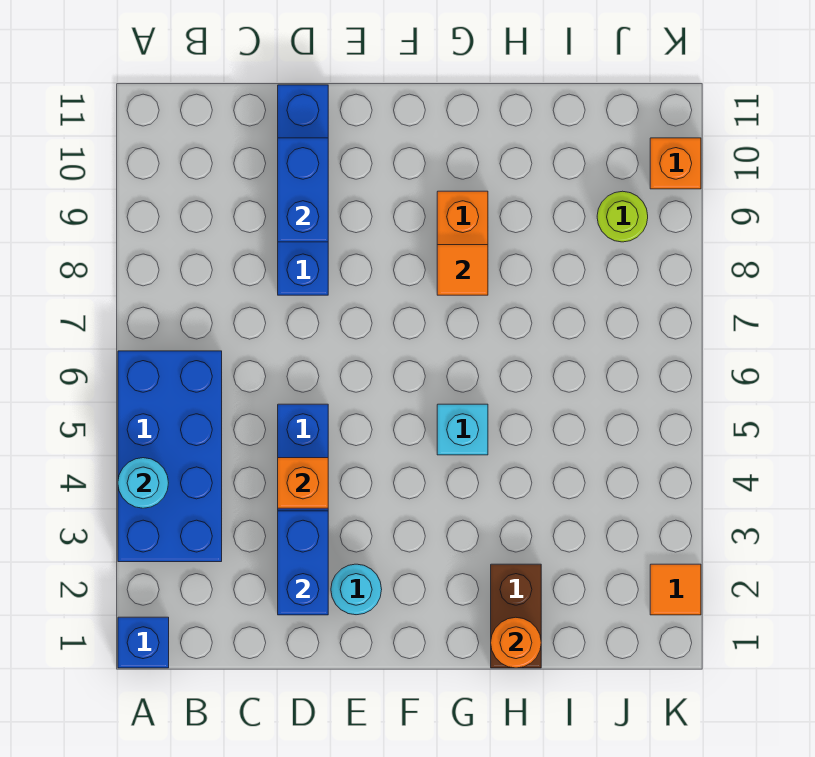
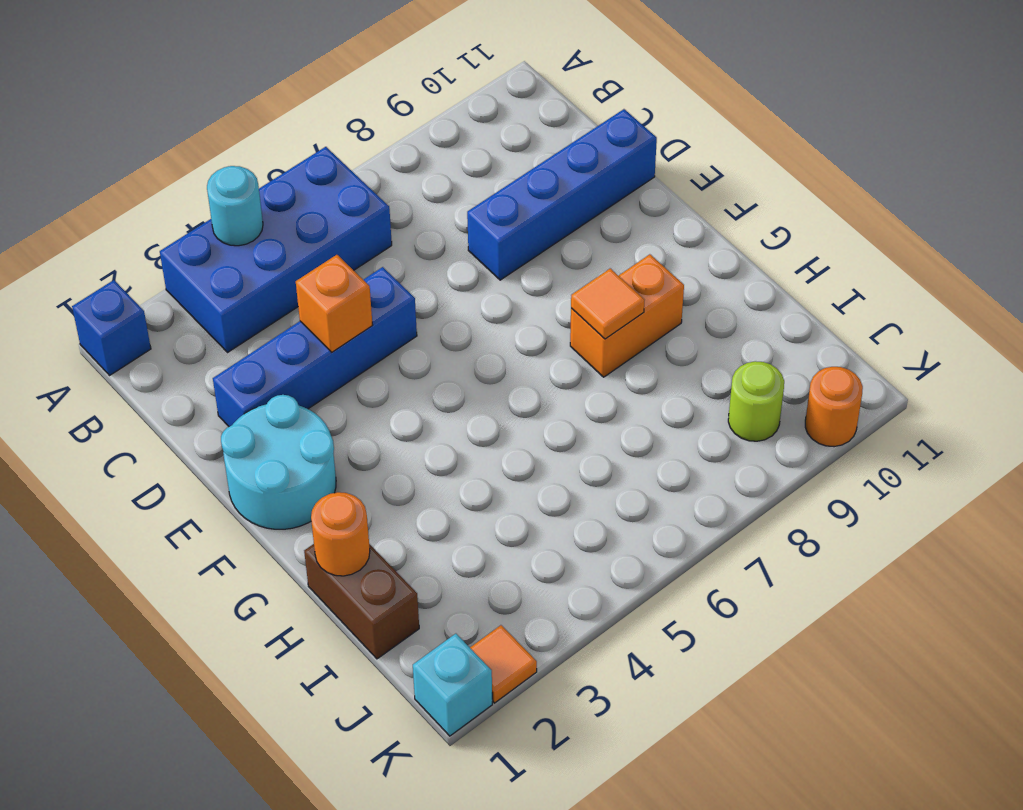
blue 1x2 brick [278,511,328,615] -> none
blue 1x2 brick [278,138,328,242] -> none
cyan 1x1 round brick [331,564,382,615] -> cyan 2x2 round brick [221,395,336,529]
cyan 1x1 brick [437,404,488,455] -> cyan 1x1 brick moved to [413,634,492,736]
brown 1x2 brick [491,564,541,668] -> brown 1x2 brick turned to [304,544,419,659]
orange 1x1 brick [650,138,701,189] -> orange 1x1 round brick [805,367,863,447]

